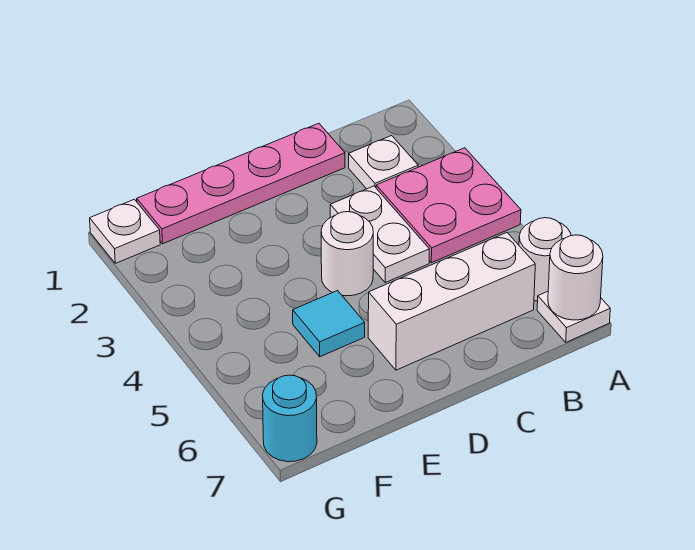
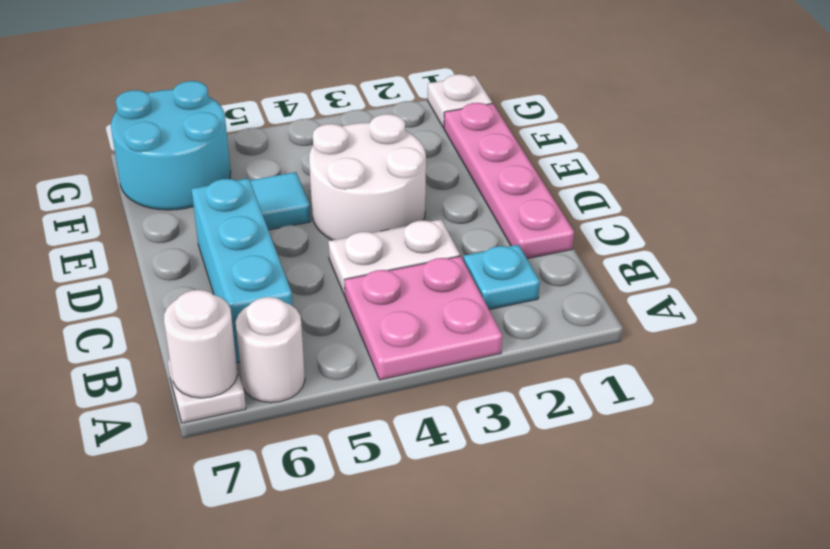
white 1x1 plate [349,136,418,189] -> cyan 1x1 plate [463,245,540,310]
white 1x3 brick [368,233,535,370] -> cyan 1x3 brick [192,178,293,363]
white 1x1 round brick [321,212,373,296] -> white 2x2 round brick [309,114,426,240]
cyan 1x1 round brick [263,375,317,462] -> cyan 2x2 round brick [111,81,231,210]

